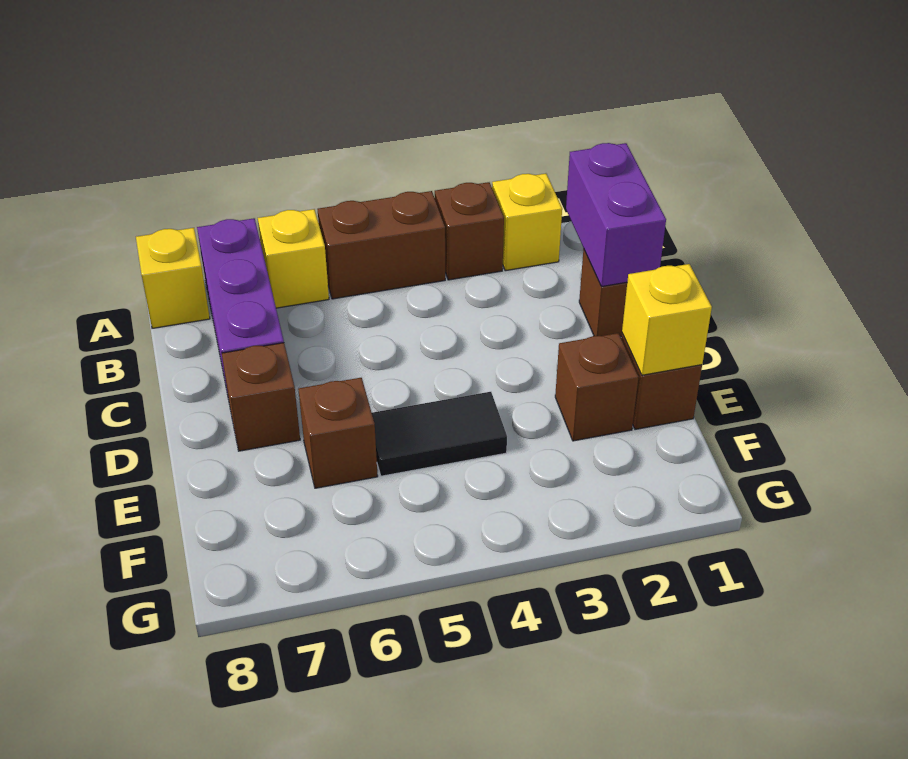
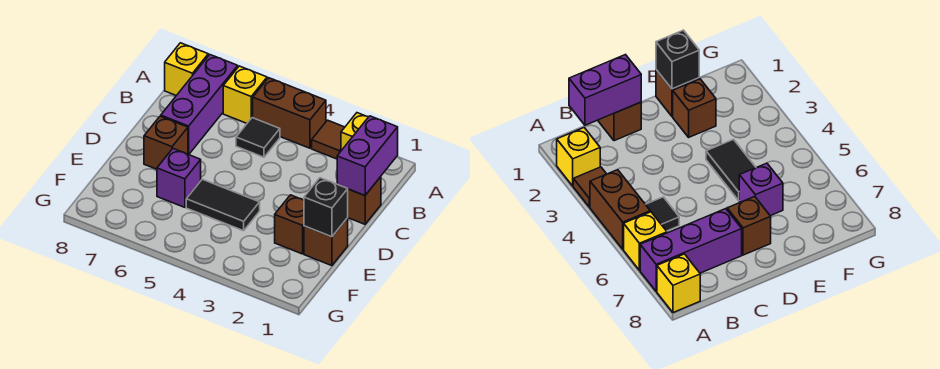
brown 1x1 brick [435,182,504,280] -> brown 1x1 tile [312,120,345,159]
none -> black 1x1 tile [236,118,280,157]
yellow 1x1 brick [622,264,712,375] -> black 1x1 brick [304,178,348,237]
brown 1x1 brick [298,378,378,488] -> purple 1x1 brick [157,149,201,207]

